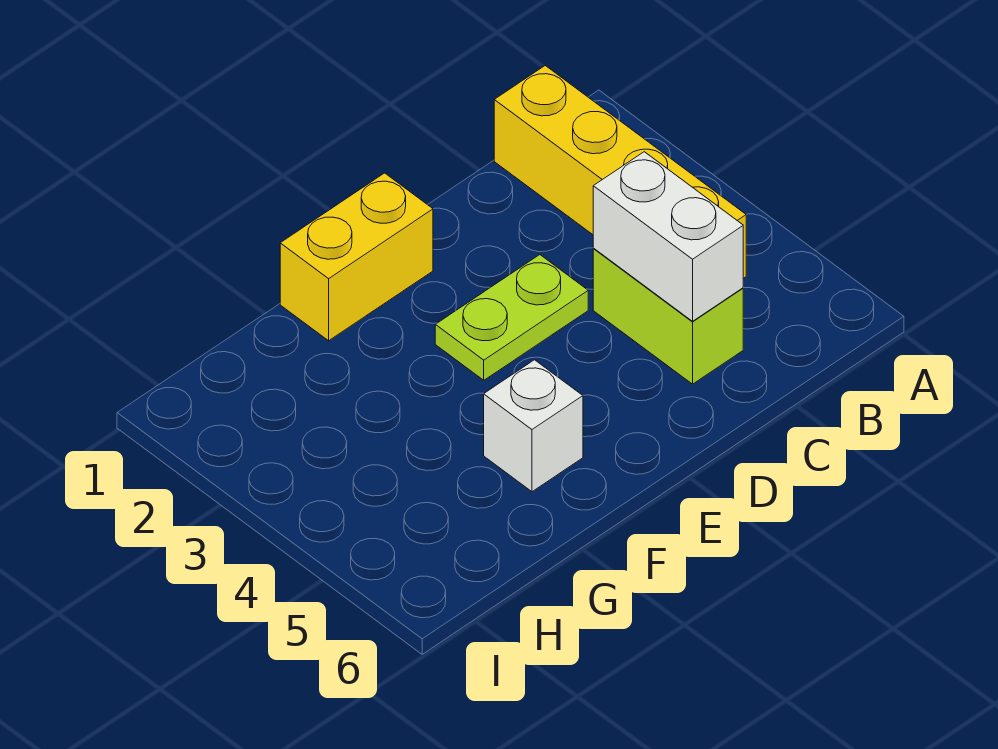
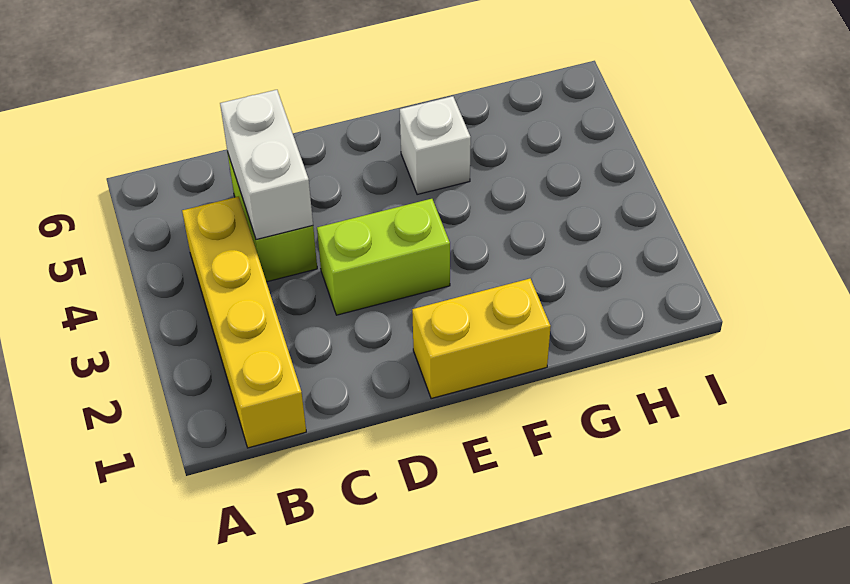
lime 1x2 plate [435,255,588,380] -> lime 1x2 brick [317,199,450,315]

